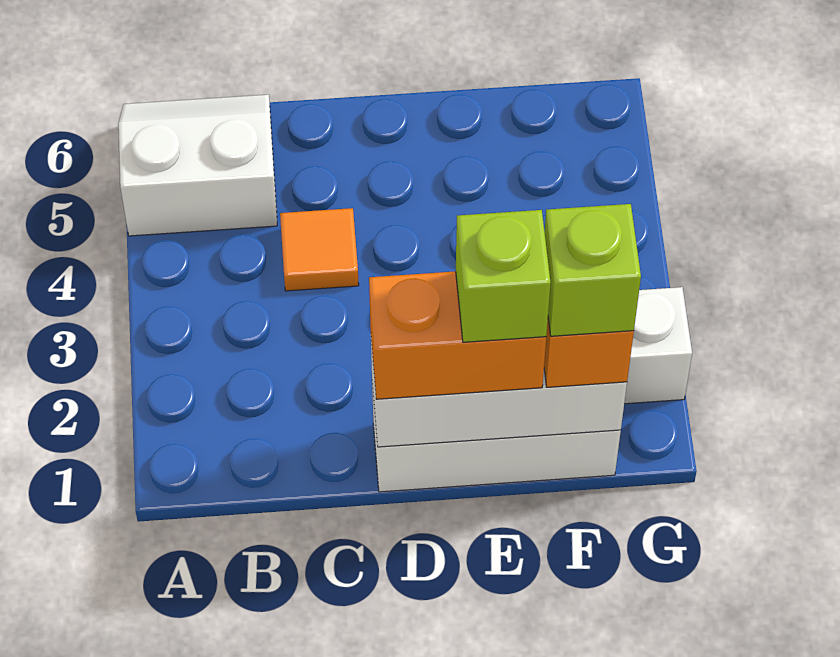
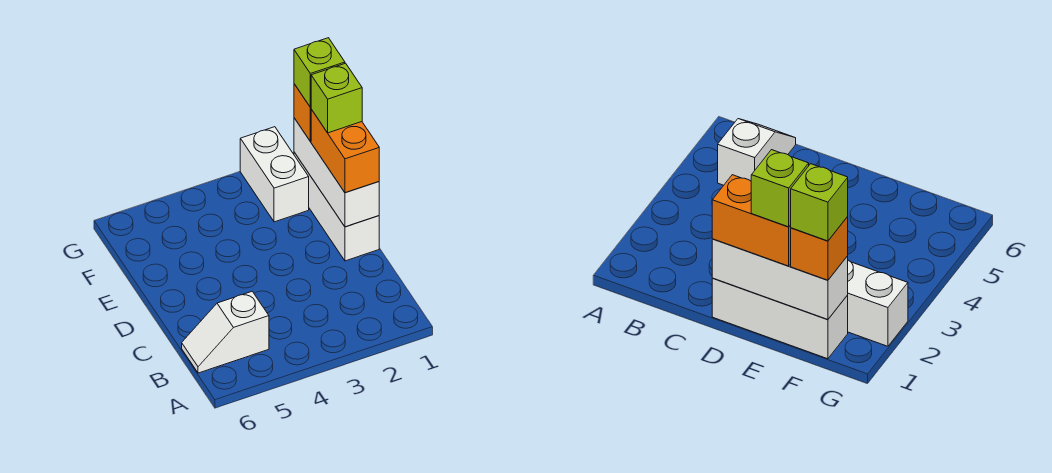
white 2x2 slope [118,94,277,236] -> white 1x2 slope [182,291,269,373]
orange 1x1 tile [280,208,359,291] -> none

